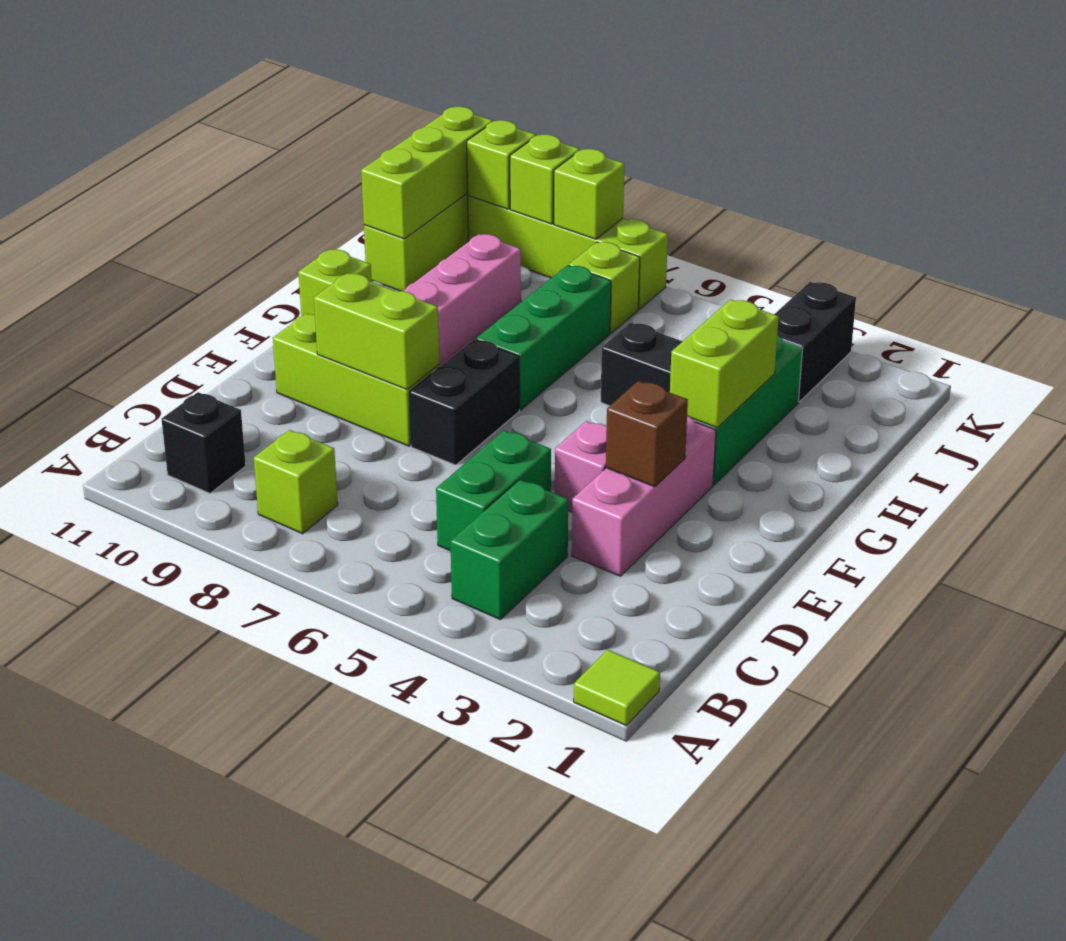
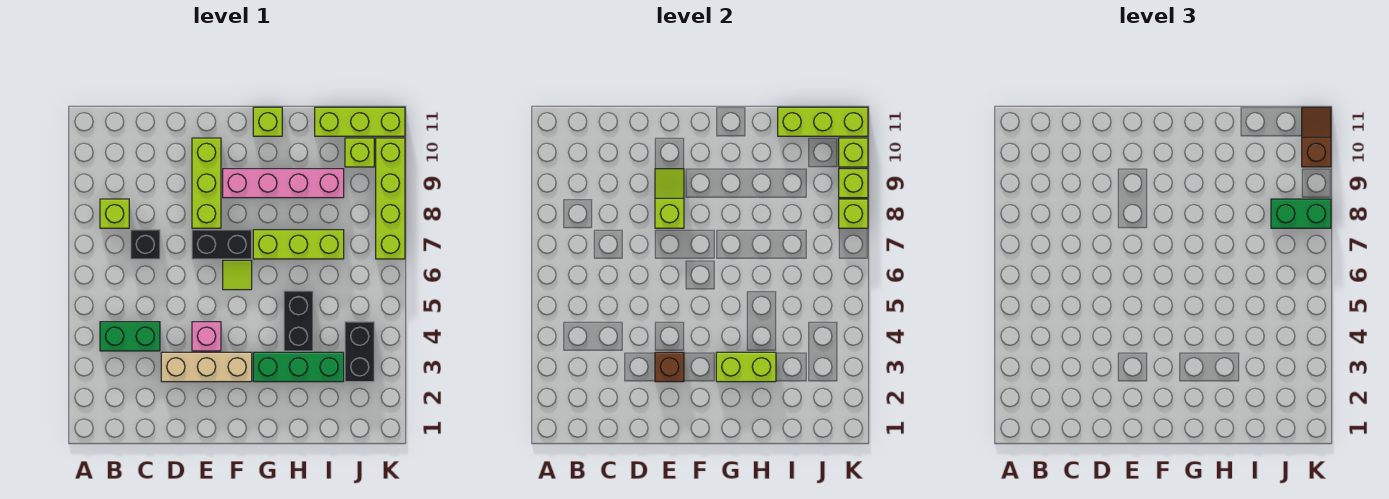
lime 1x1 tile [574,650,660,725] -> lime 1x1 tile moved to [223,260,252,290]
black 1x1 brick [162,392,246,493] -> black 1x1 brick moved to [131,230,160,259]
green 1x2 brick [436,431,551,551] -> green 1x2 brick moved to [1271,199,1331,228]
pink 1x3 brick [572,416,716,576] -> tan 1x3 brick [161,352,252,382]
lime 1x2 brick [314,273,439,390] -> lime 1x2 slope [655,169,684,228]
green 1x3 brick [476,265,611,410] -> lime 1x3 brick [253,230,344,259]
black 1x2 brick [774,282,856,402] -> black 1x2 brick turned to [345,322,374,382]
lime 1x1 brick [569,242,640,333] -> lime 1x1 brick moved to [345,138,374,167]
none -> brown 1x2 slope [1302,107,1331,167]

